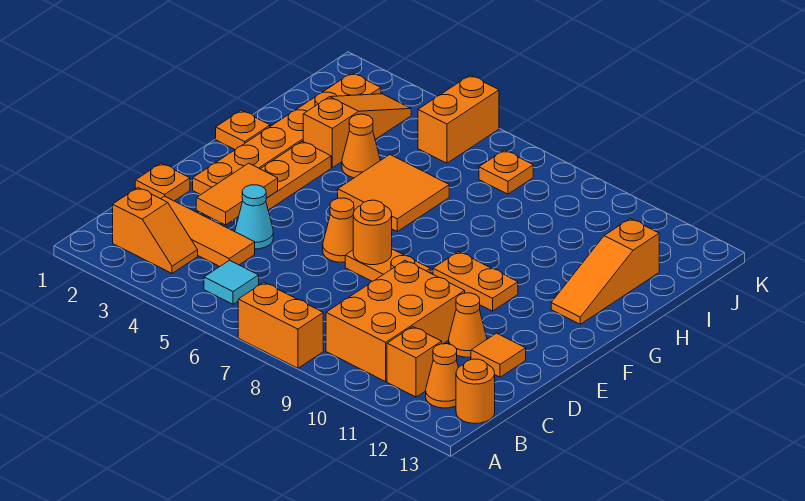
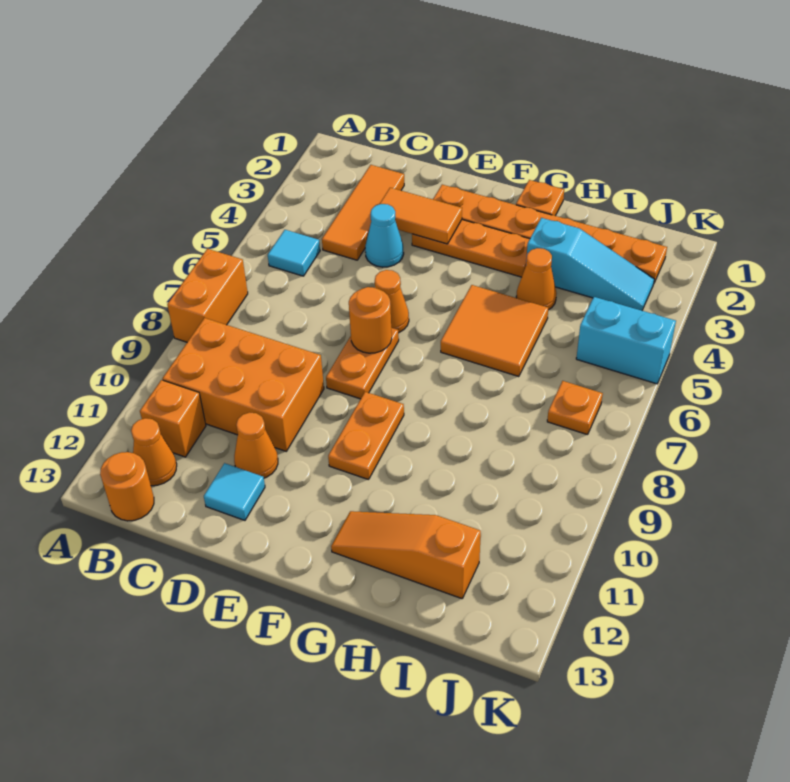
orange 1x2 slope [113,188,198,273] -> none
orange 1x1 plate [135,163,190,201] -> none
orange 1x1 tile [471,333,526,377] -> cyan 1x1 tile [204,463,265,520]
orange 1x3 slope [303,94,411,168] -> cyan 1x3 slope [526,218,654,311]
orange 1x2 brick [418,75,499,163] -> cyan 1x2 brick [576,297,676,384]

